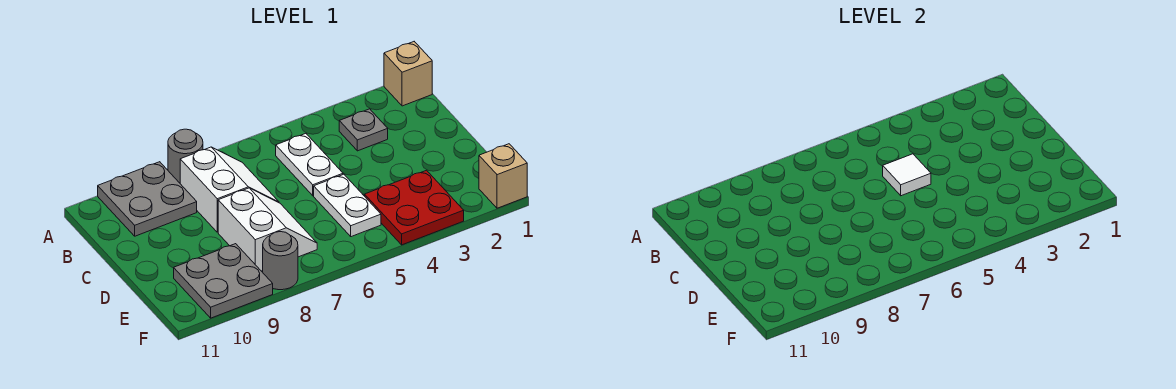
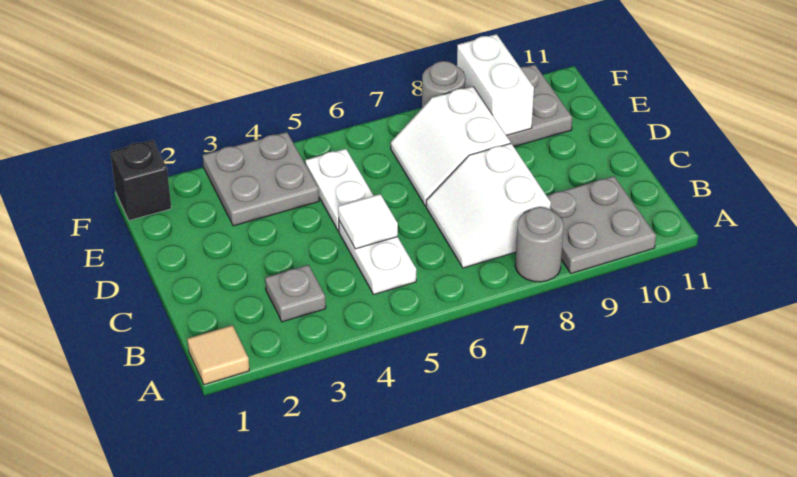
tan 1x1 brick [384,42,432,106] -> tan 1x1 tile [187,325,250,385]
red 2x2 plate [365,170,464,245] -> grey 2x2 plate [203,132,319,226]
none -> white 1x2 brick [457,34,534,135]
tan 1x1 brick [479,144,527,208] -> black 1x1 brick [110,140,171,220]

